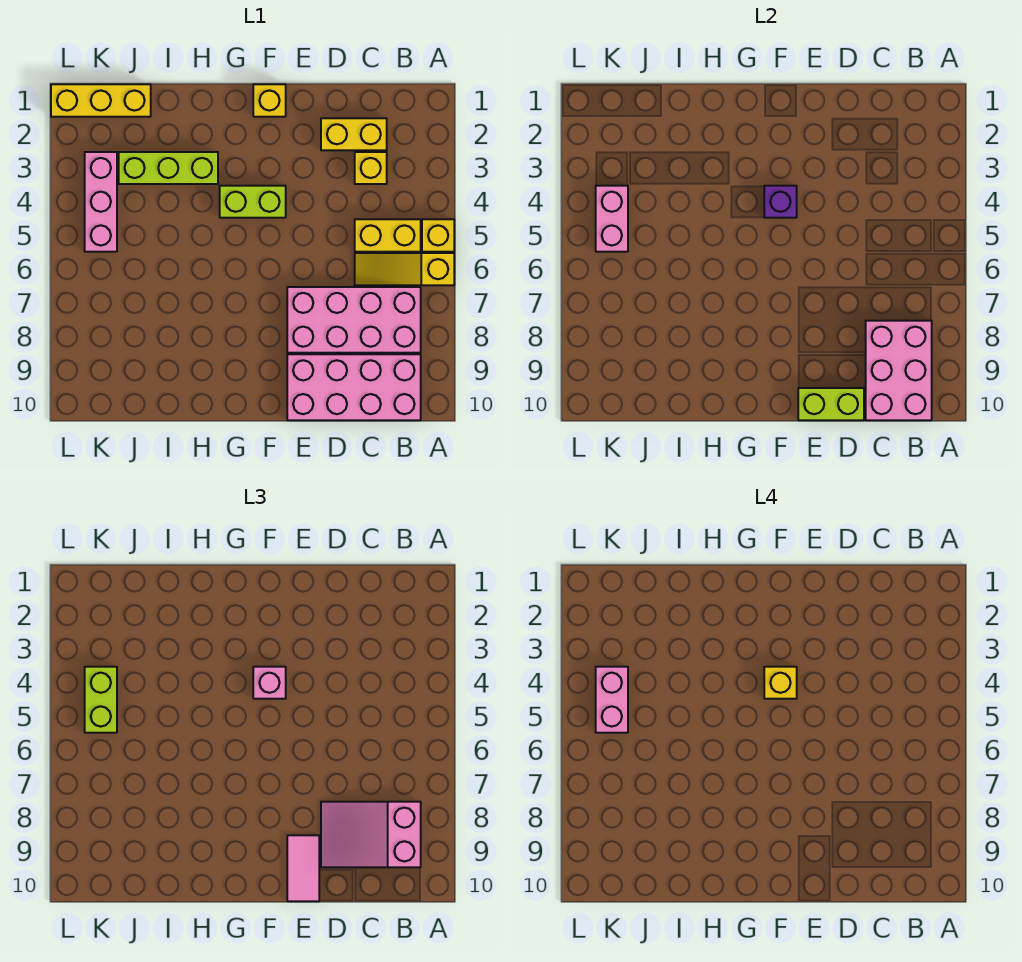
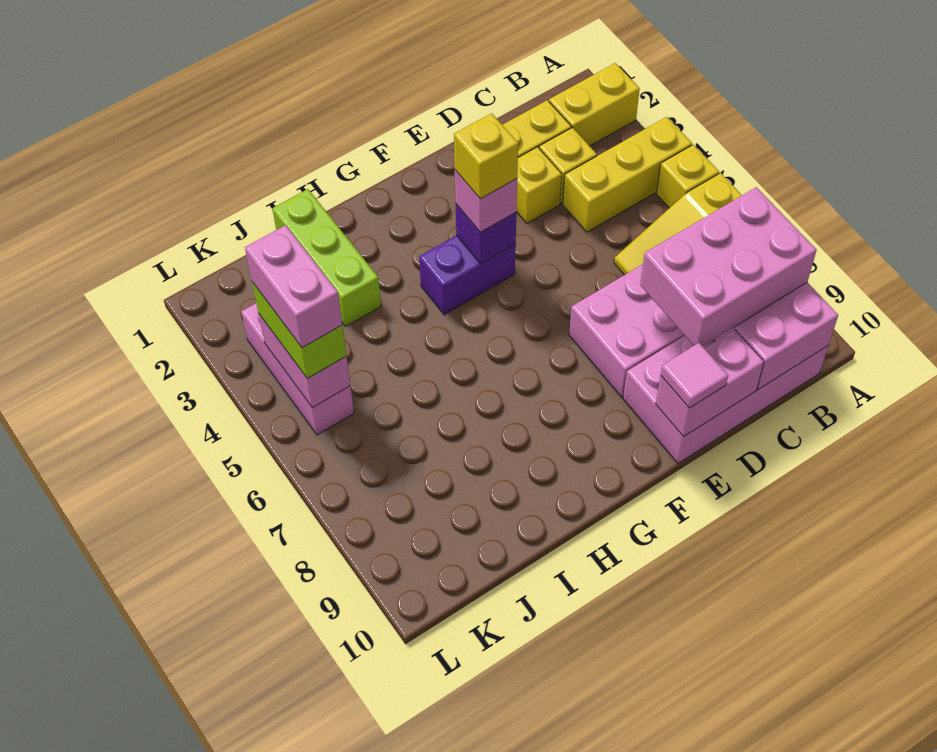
yellow 1x2 brick [355,219,421,252] -> yellow 1x2 brick moved to [549,63,640,146]
pink 2x3 slope [321,802,421,867] -> pink 2x3 brick [640,187,817,346]
lime 1x2 brick [798,388,864,420] -> pink 1x2 brick [656,330,764,437]
pink 1x2 tile [287,835,319,901] -> pink 1x1 tile [661,343,728,408]
yellow 1x1 brick [253,84,286,117] -> yellow 1x1 brick moved to [516,147,562,223]
lime 1x2 brick [220,186,286,218] -> purple 1x2 brick [419,235,516,315]
lime 1x3 brick [119,152,218,184] -> lime 1x3 brick turned to [272,189,381,326]
yellow 1x3 brick [51,84,151,117] -> yellow 1x3 brick moved to [563,117,692,232]

